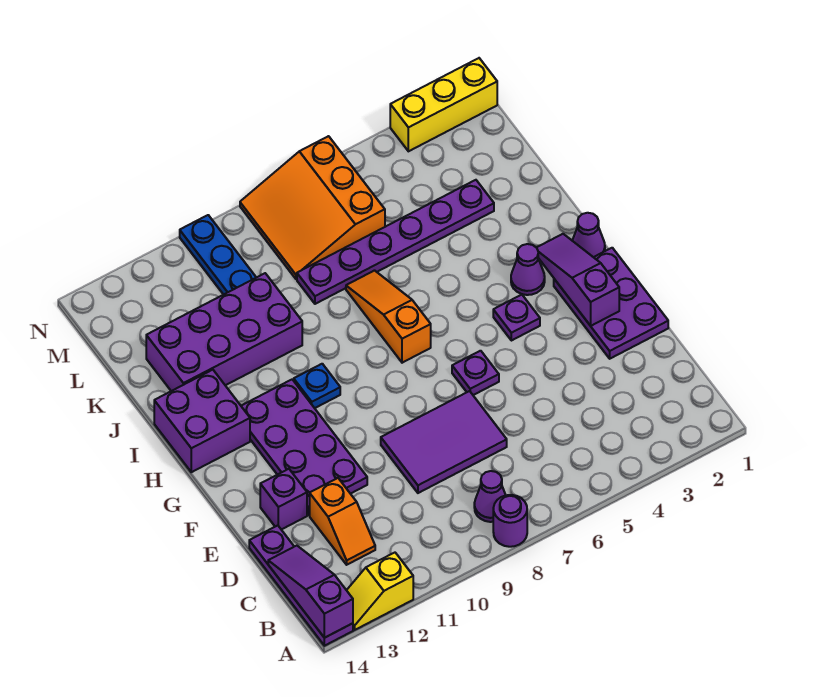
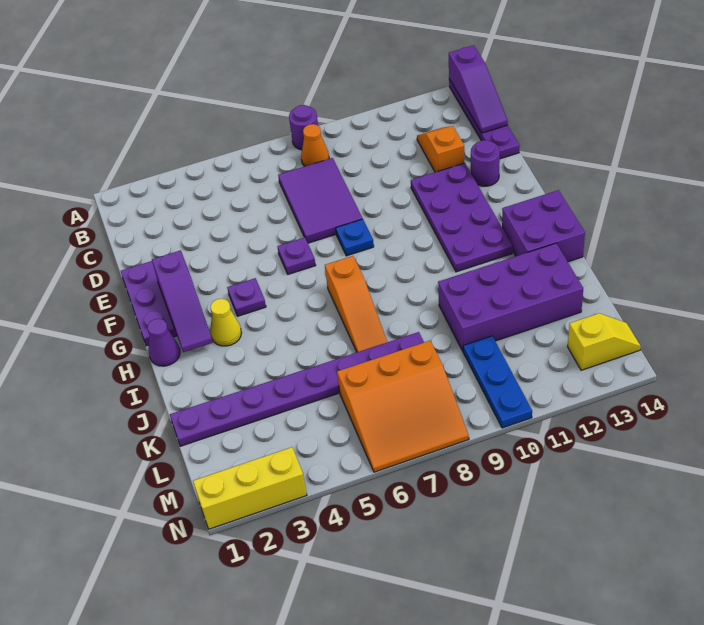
yellow 1x2 slope [347,553,413,630] -> yellow 1x2 slope moved to [568,313,641,370]
purple 1x1 cone [474,471,506,522] -> orange 1x1 cone [301,124,329,166]
purple 2x3 tile [381,391,507,493] -> purple 2x3 tile turned to [278,158,363,243]
purple 1x1 brick [260,469,307,530] -> purple 1x1 round brick [471,140,500,186]
purple 1x1 cone [511,244,545,295] -> yellow 1x1 cone [210,299,241,346]
blue 1x1 plate [294,364,340,408] -> blue 1x1 plate moved to [336,219,374,256]
purple 1x6 plate [297,180,494,304] -> purple 1x8 plate [170,332,424,446]
orange 3x3 slope [240,136,385,279] -> orange 3x3 slope turned to [337,341,469,472]

